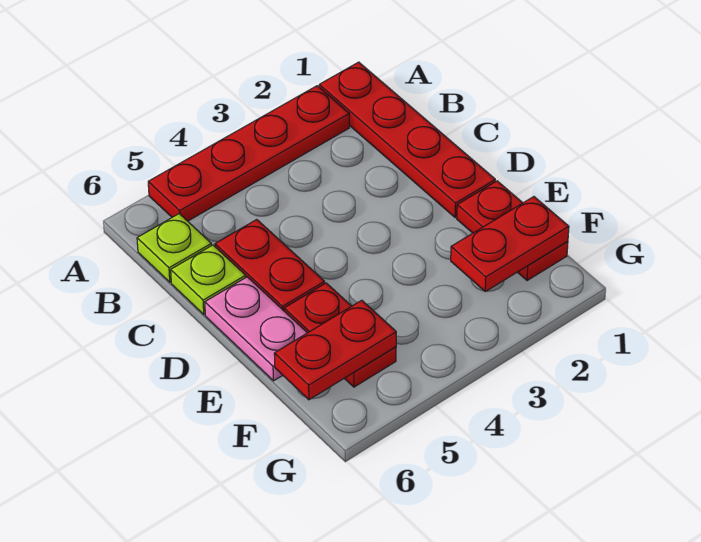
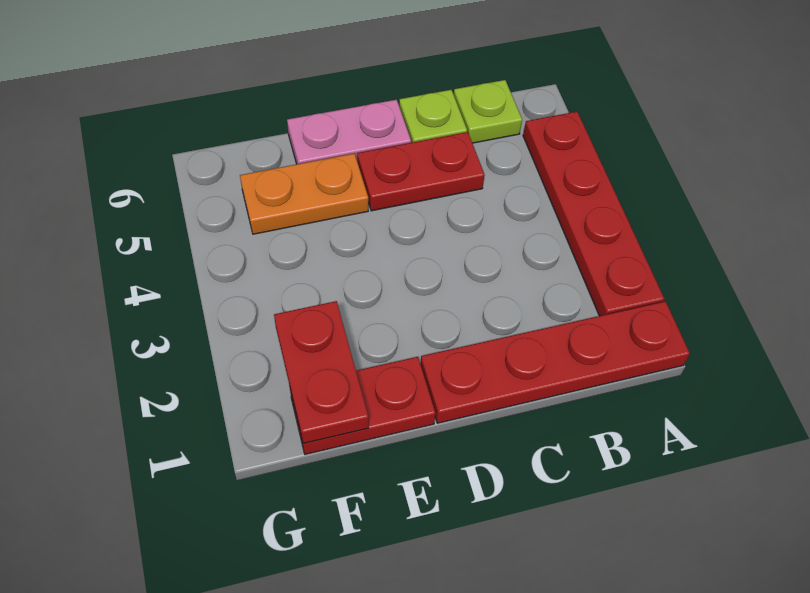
red 1x2 plate [284,283,396,387] -> orange 1x2 plate [240,154,368,234]
red 1x2 plate [274,300,396,400] -> none

